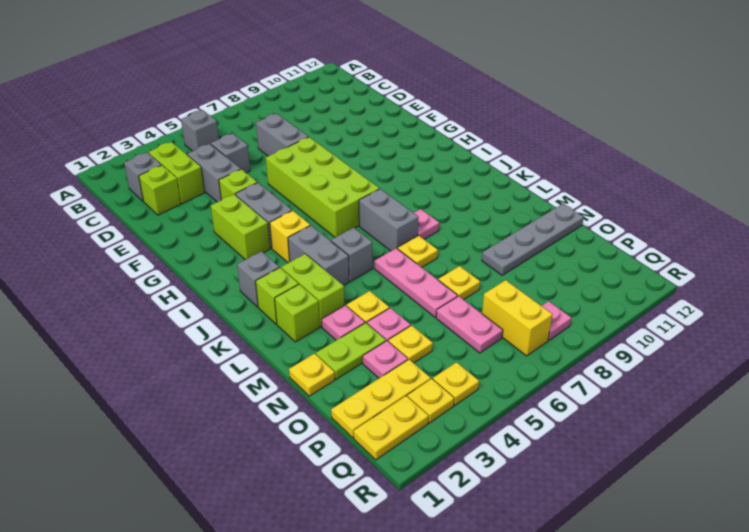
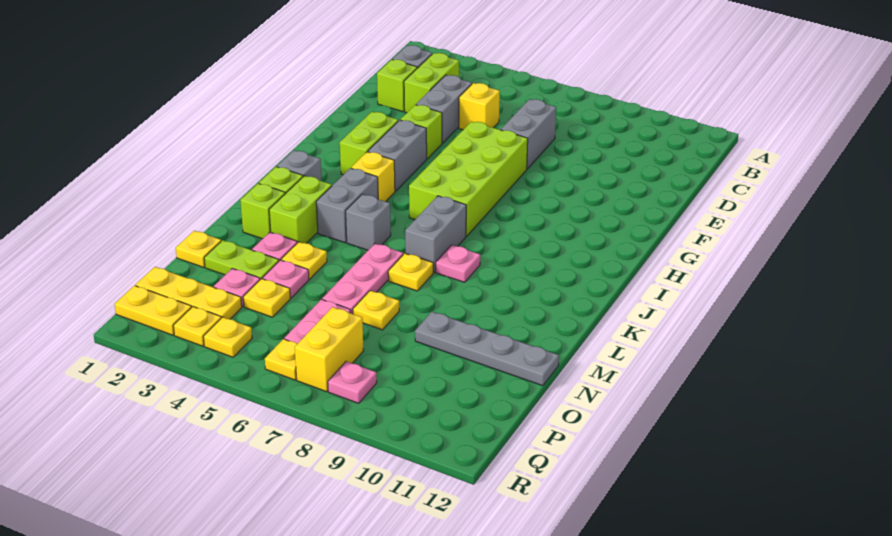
grey 1x1 brick [181,110,219,151] -> none
grey 1x1 brick [211,133,250,173] -> yellow 1x1 brick [459,83,500,130]
none -> yellow 1x1 plate [265,339,297,380]

